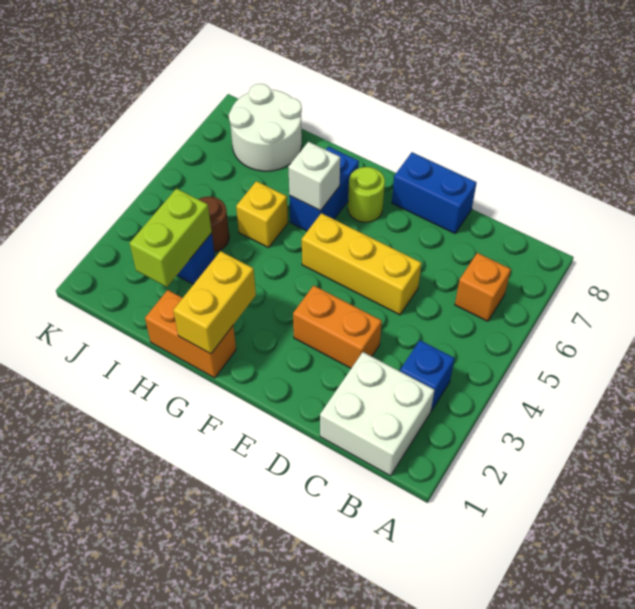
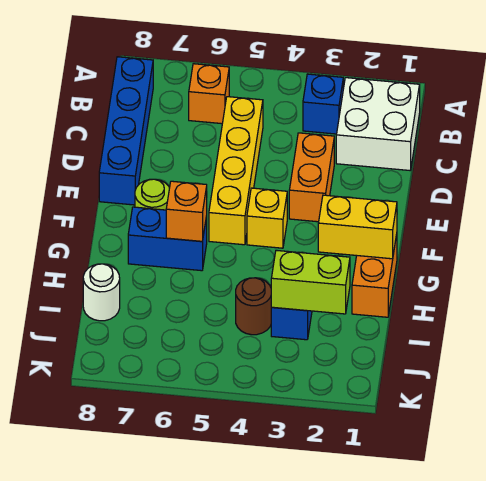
yellow 1x3 brick [302,213,421,315] -> yellow 1x4 brick [209,97,263,245]
blue 1x2 brick [392,152,477,233] -> blue 1x4 brick [99,57,153,205]
white 1x1 brick [288,142,340,211] -> orange 1x1 brick [166,181,207,241]
yellow 1x1 brick [236,181,288,248] -> yellow 1x1 brick moved to [247,188,287,248]
white 2x2 round brick [229,84,302,171] -> white 1x1 round brick [83,264,120,321]

